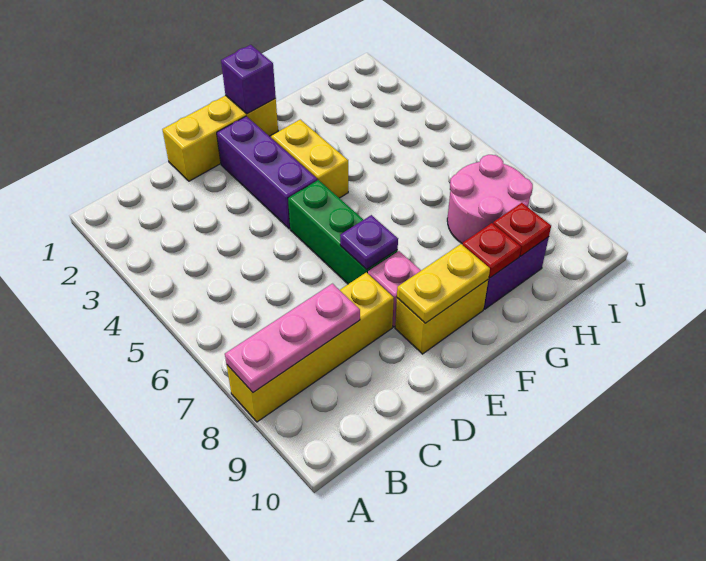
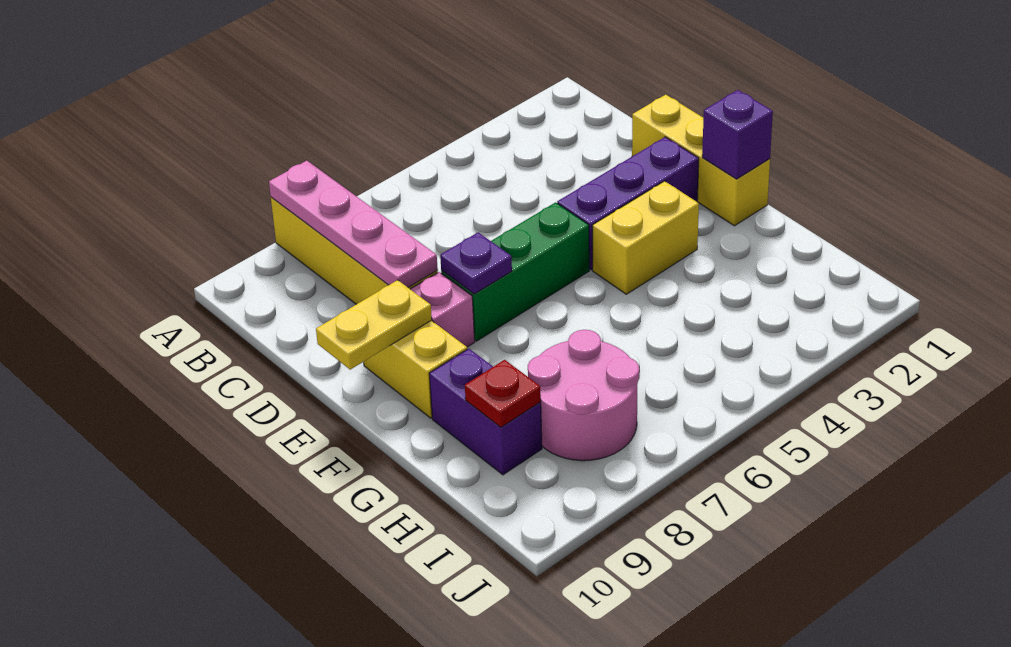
pink 1x3 plate [225,284,360,392] -> pink 1x4 plate [269,161,438,288]
yellow 1x2 plate [397,244,490,323] -> yellow 1x2 plate turned to [316,280,432,370]
red 1x1 plate [462,223,521,278] -> none

